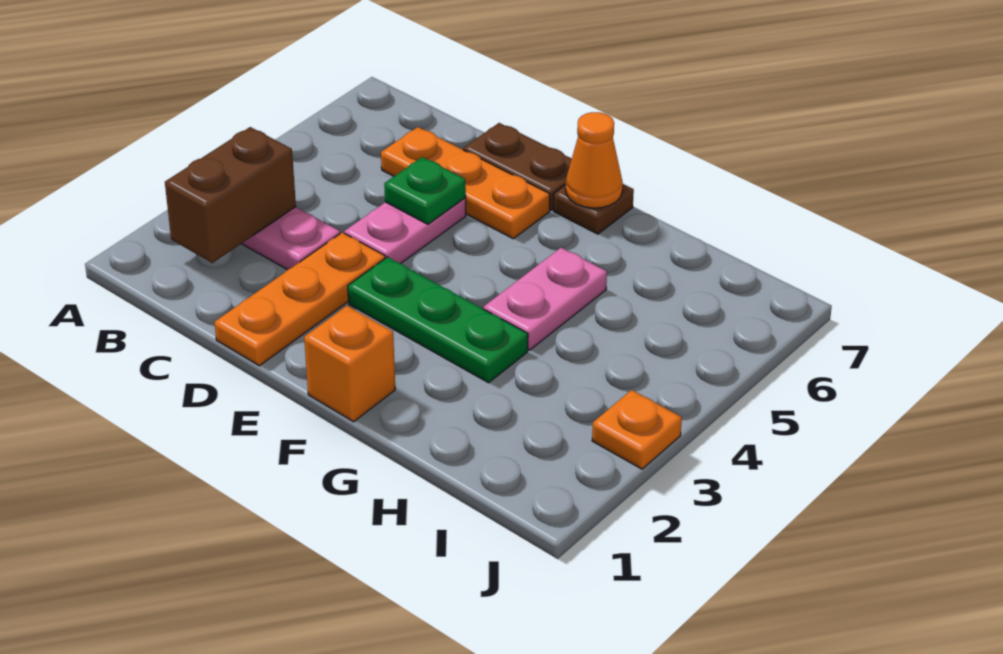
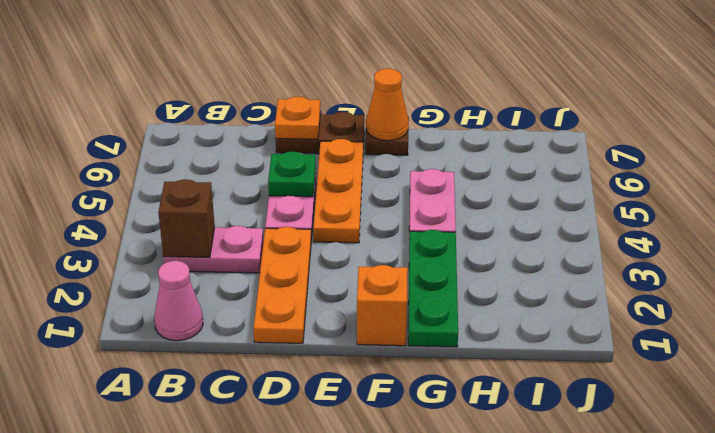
none -> pink 1x1 cone [154,261,203,341]
brown 1x2 brick [165,127,296,263] -> brown 1x1 brick [158,179,215,258]
orange 1x3 plate [381,127,550,239] -> orange 1x3 plate turned to [313,139,363,243]
green 1x3 plate [348,257,528,383] -> green 1x3 plate turned to [408,230,458,347]
orange 1x1 plate [592,390,682,469] -> orange 1x1 plate moved to [275,97,320,139]

